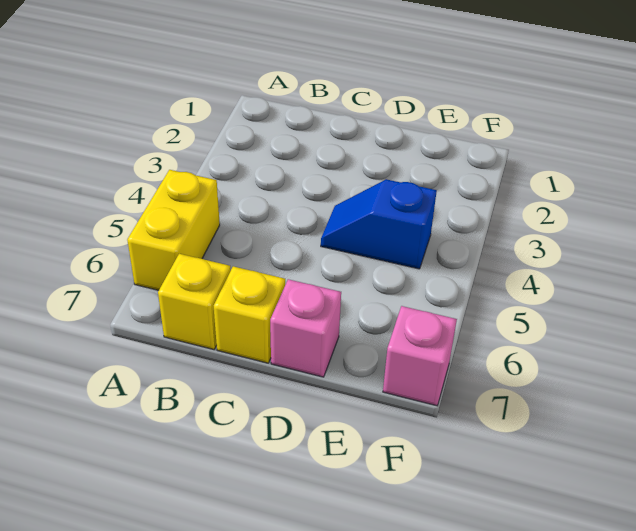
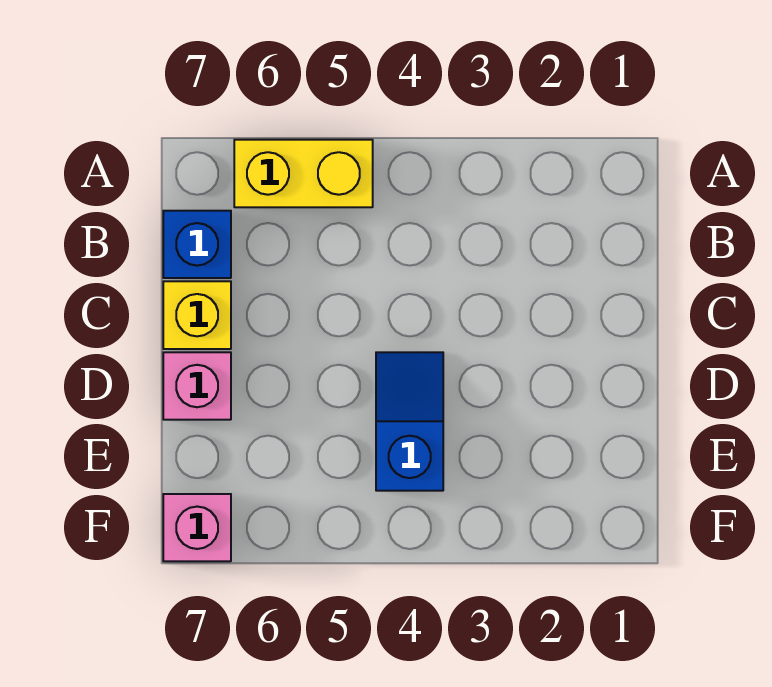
yellow 1x1 brick [158,254,231,349] -> blue 1x1 brick [163,211,231,278]

